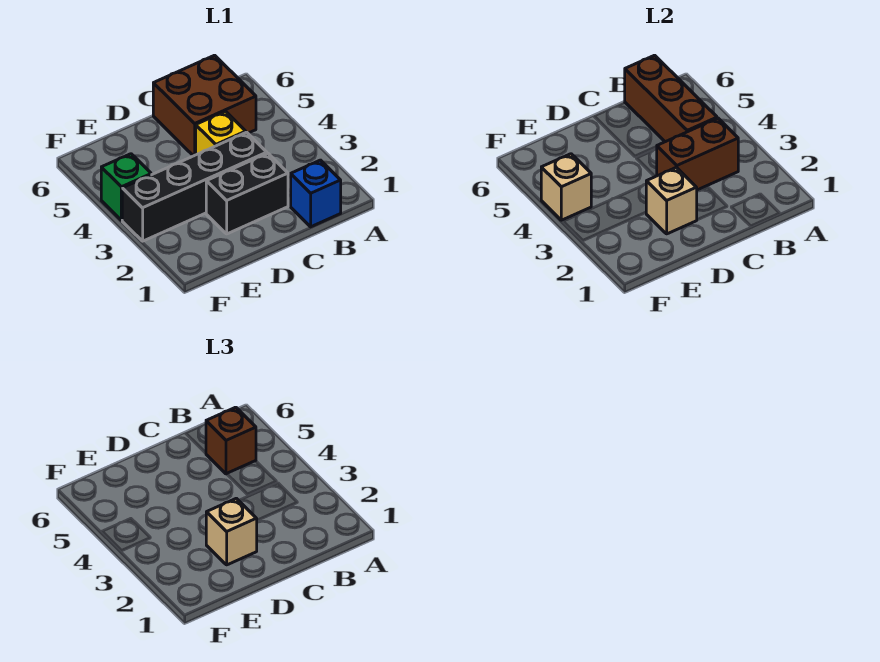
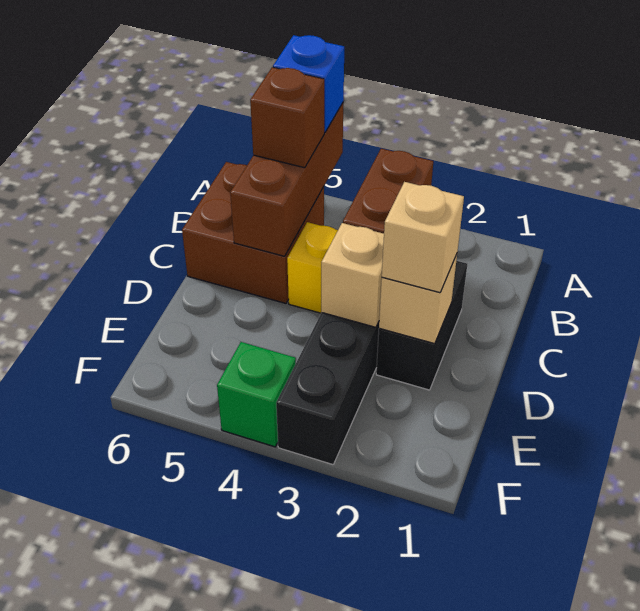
blue 1x1 brick [291,160,341,227] -> blue 1x1 brick moved to [273,35,344,133]
brown 1x3 brick [625,55,717,142] -> brown 1x3 brick turned to [230,103,343,256]
tan 1x1 brick [541,154,591,220] -> tan 1x1 brick moved to [321,223,384,327]

